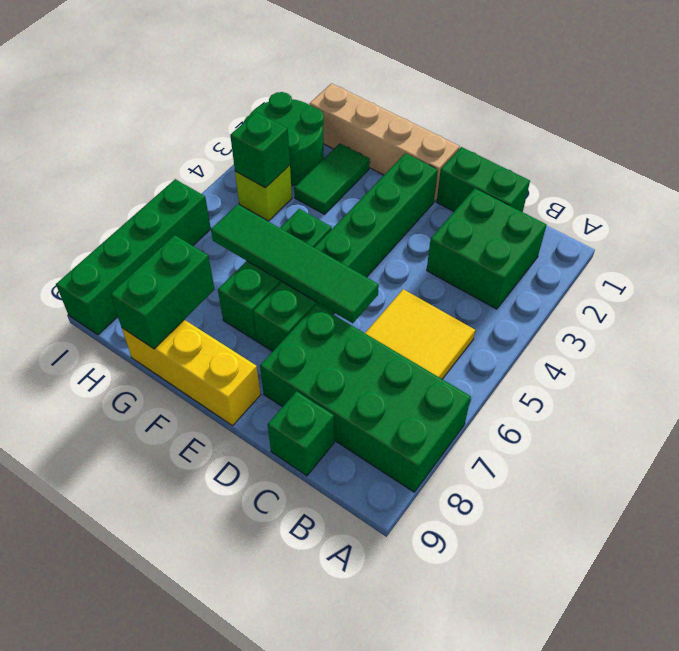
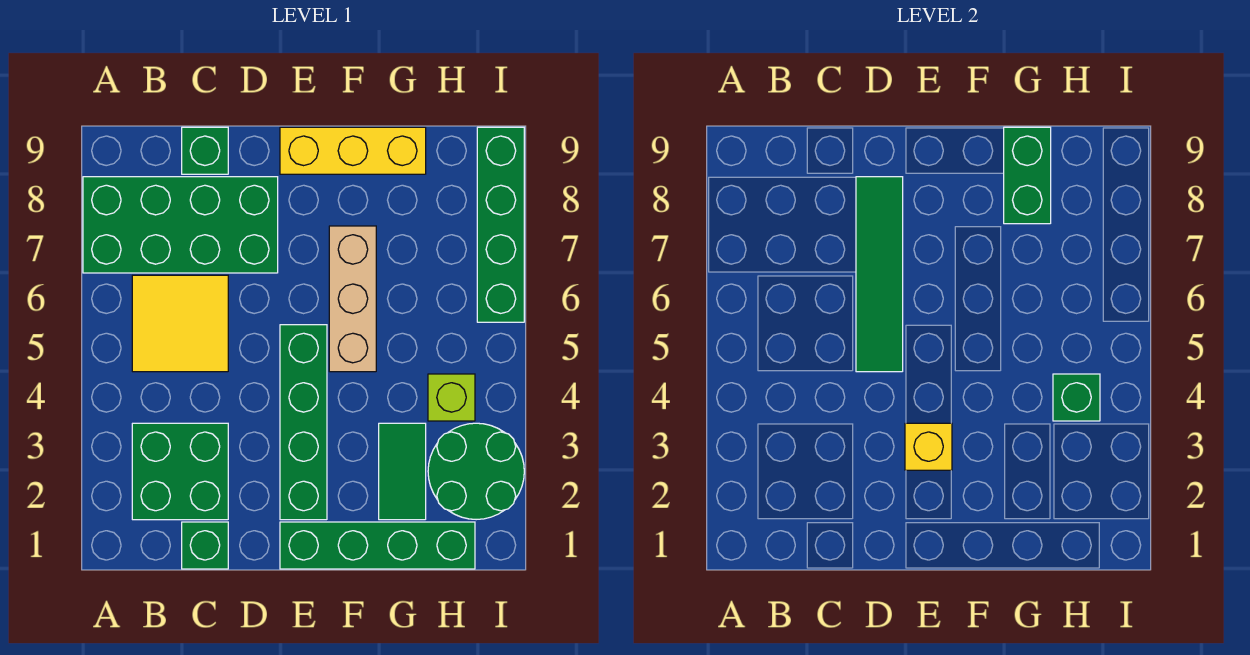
green 1x2 brick [437,147,530,212] -> green 1x1 brick [182,522,228,569]
green 1x4 tile [211,204,379,323] -> green 1x4 tile turned to [856,177,903,372]
tan 1x4 brick [310,83,460,201] -> green 1x4 brick [280,522,475,569]
green 1x6 brick [253,153,438,351] -> green 1x4 brick [280,325,327,520]
none -> yellow 1x1 brick [905,423,952,470]
green 1x3 brick [218,209,332,340] -> tan 1x3 brick [329,226,376,372]

